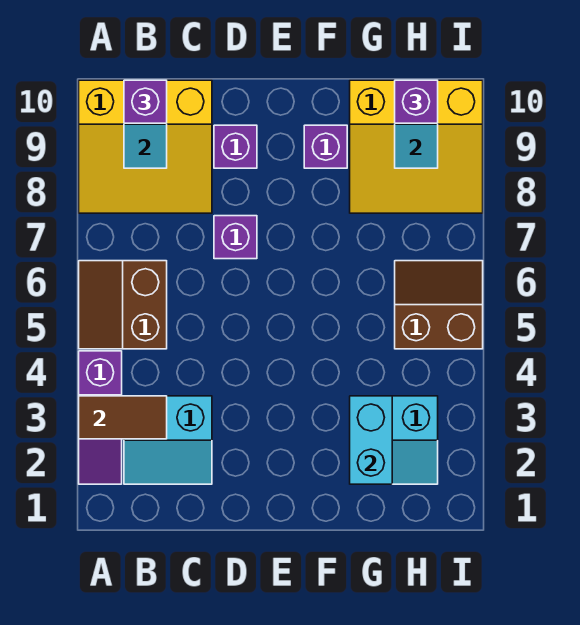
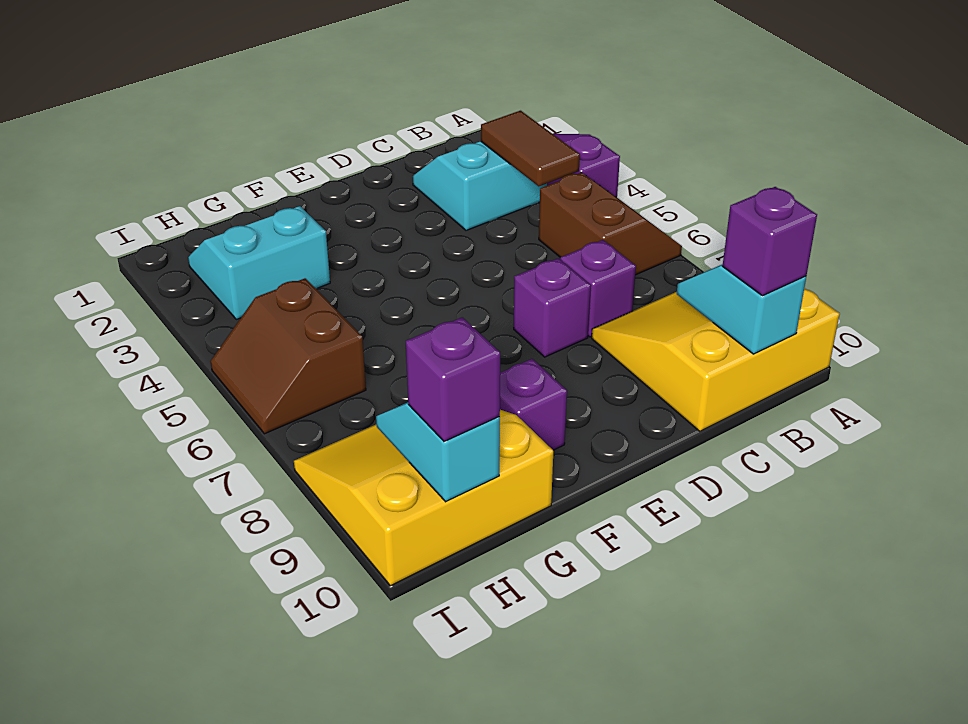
brown 1x2 tile [79,396,167,439] -> brown 1x2 tile turned to [481,111,580,186]
purple 1x1 brick [214,125,257,168] -> purple 1x1 brick moved to [560,240,636,337]
cyan 1x2 brick [350,396,392,484] -> none
brown 2x2 slope [395,261,483,349] -> brown 2x2 slope turned to [211,278,366,434]

